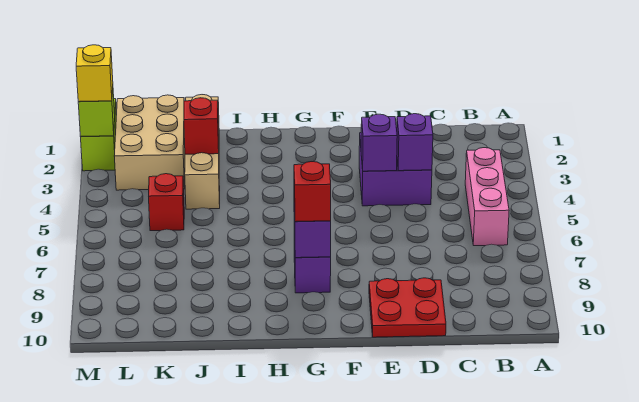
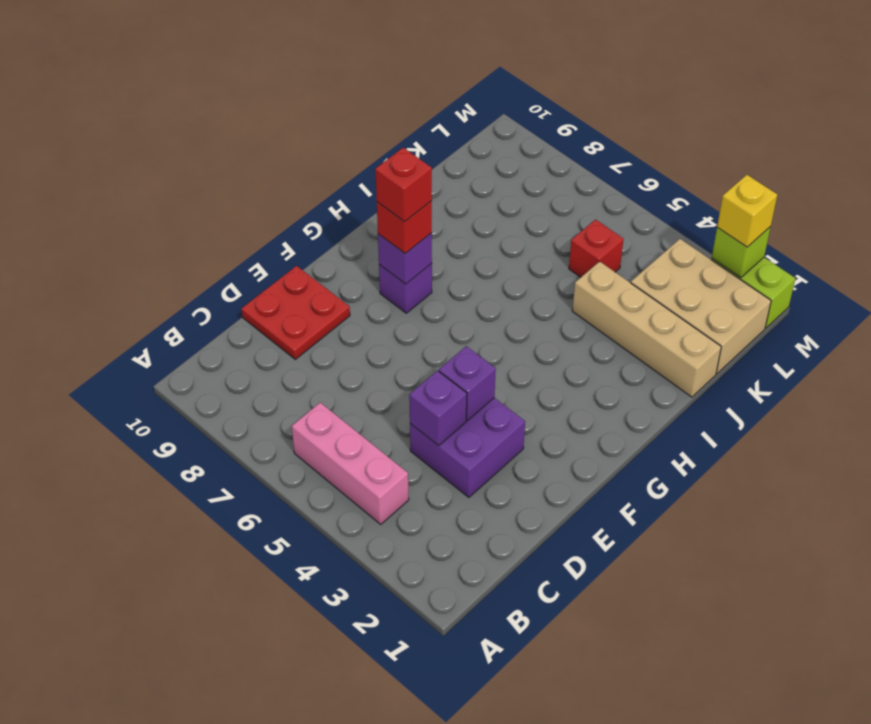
red 1x1 brick [184,98,219,154] -> red 1x1 brick moved to [375,148,432,222]

